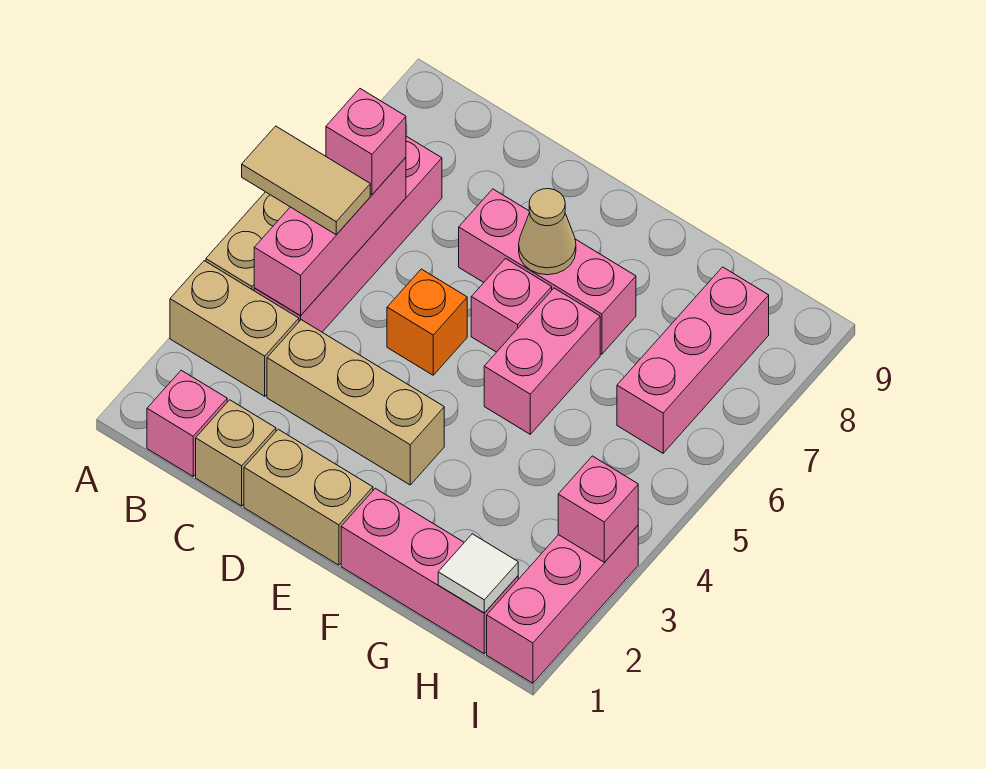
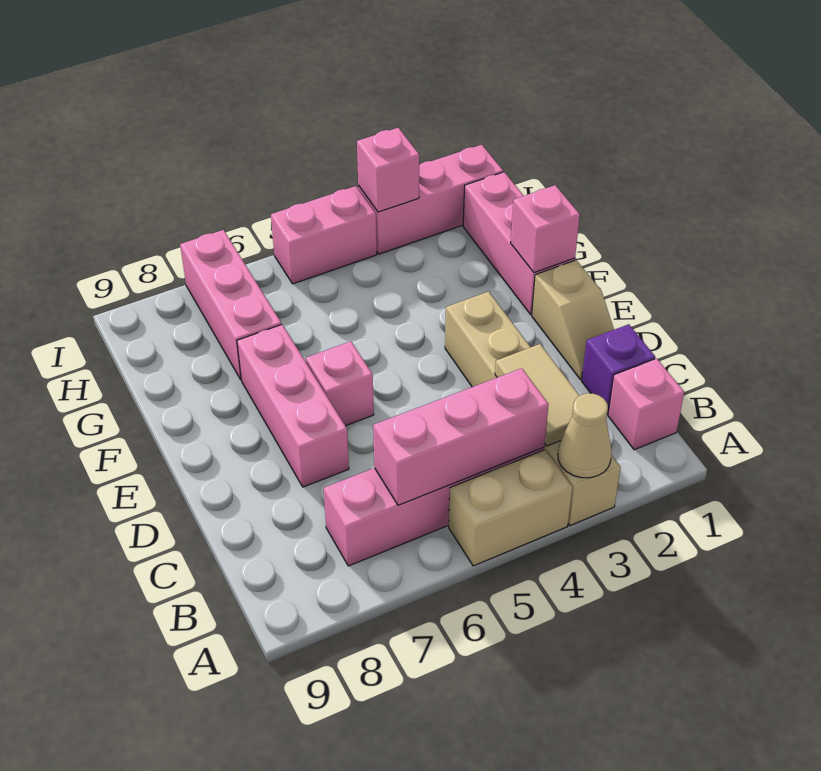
tan 1x2 tile [242,126,370,235] -> tan 1x2 tile moved to [495,344,579,446]
pink 1x1 brick [326,89,406,195] -> pink 1x1 brick moved to [511,185,580,273]
tan 1x1 brick [196,400,276,506] -> purple 1x1 brick [582,324,655,414]
tan 1x2 brick [244,429,373,565] -> tan 1x2 slope [532,260,614,380]
orange 1x1 brick [387,269,467,375] -> none
tan 1x1 cone [519,189,576,275] -> tan 1x1 cone moved to [558,393,612,478]
pink 1x2 brick [484,288,600,434] -> pink 1x2 brick moved to [271,186,377,284]
white 1x1 tile [438,534,518,613] -> none
pink 1x3 brick [617,267,769,453] -> pink 1x3 brick turned to [180,230,282,379]

